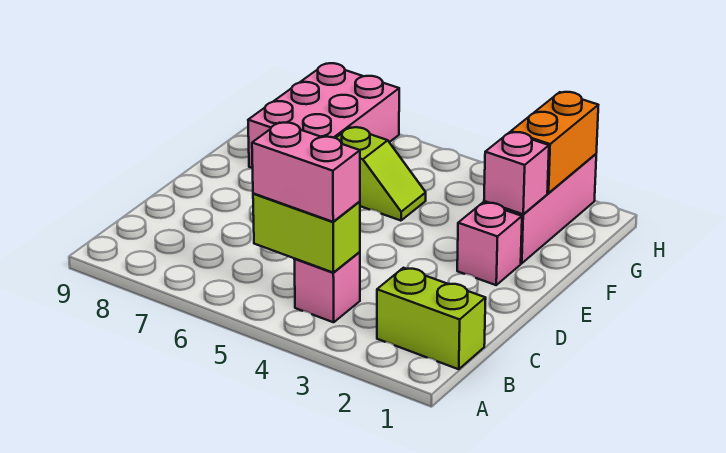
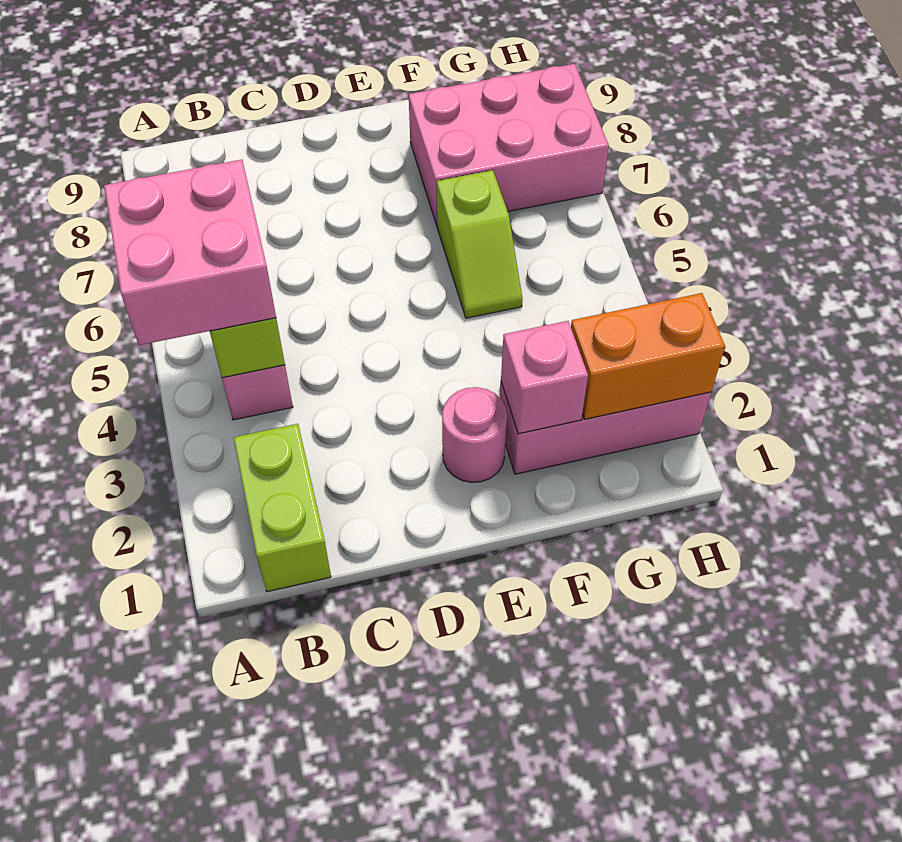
pink 1x2 brick [252,123,360,222] -> pink 2x2 brick [104,160,276,345]
pink 1x1 brick [457,203,522,285] -> pink 1x1 round brick [442,387,507,482]

